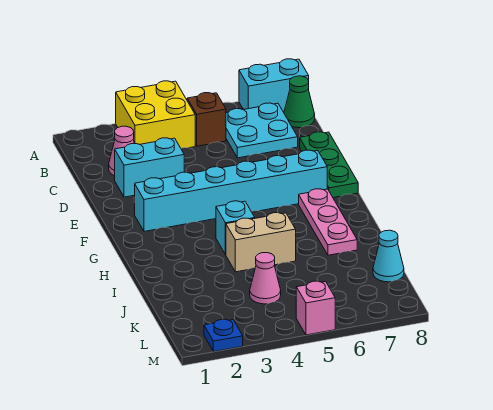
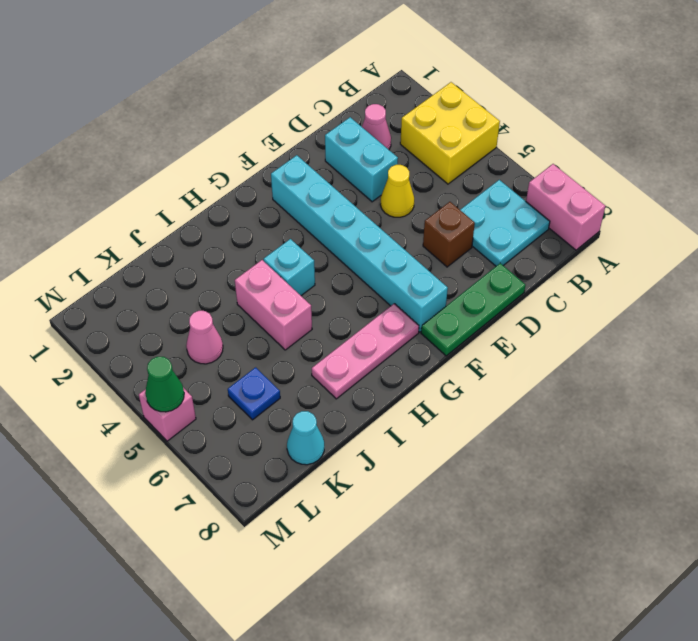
cyan 1x2 brick [239,59,309,112] -> pink 1x2 brick [526,164,605,250]
brown 1x1 brick [187,93,226,146] -> brown 1x1 brick moved to [423,202,475,267]
green 1x1 cone [284,76,315,128] -> green 1x1 cone moved to [145,357,184,412]
none -> yellow 1x1 cone [380,165,414,217]
tan 1x2 brick [226,213,296,272] -> pink 1x2 brick [235,260,312,350]
blue 1x1 plate [204,319,243,351] -> blue 1x1 plate moved to [228,367,280,420]

